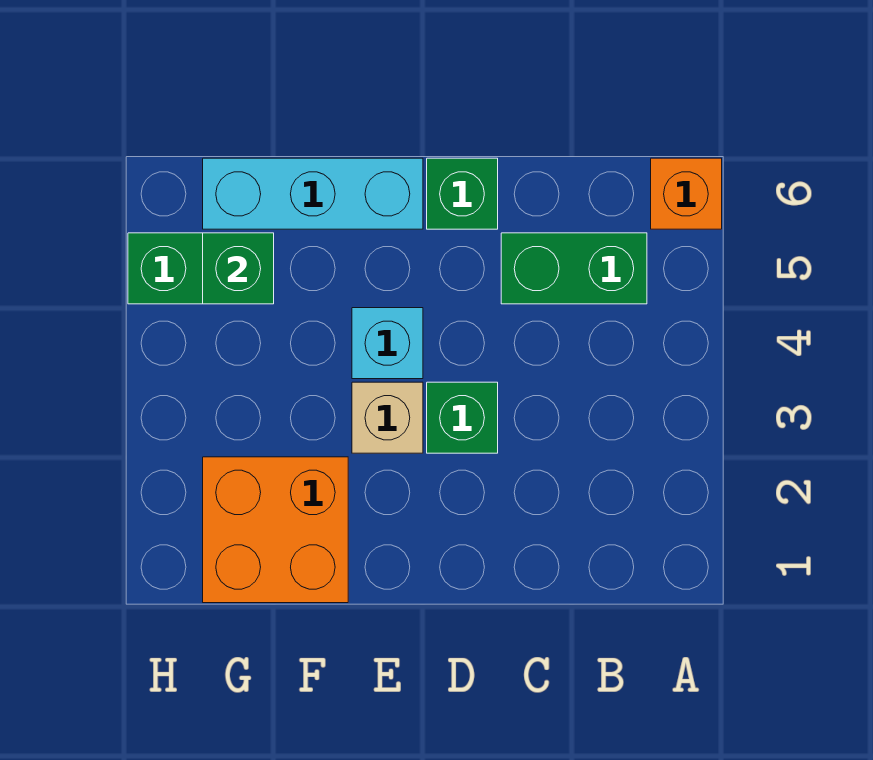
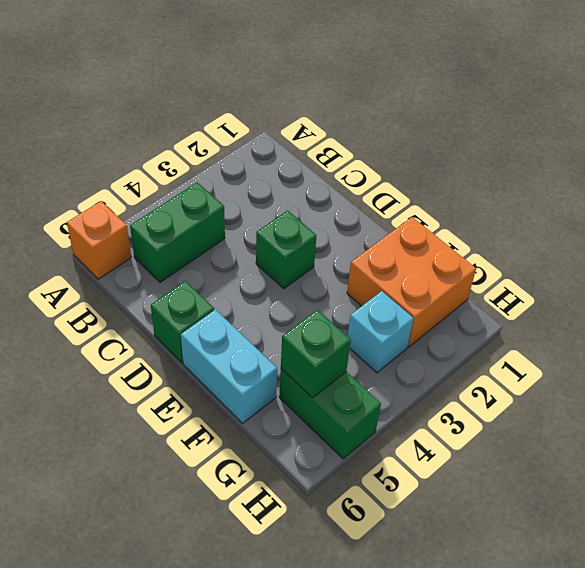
green 1x2 brick [501,233,647,304] -> green 1x2 brick turned to [130,182,225,282]
tan 1x1 brick [352,382,423,453] -> none
cyan 1x1 brick [352,308,423,379] -> cyan 1x1 brick moved to [348,291,414,373]
cyan 1x3 brick [203,158,423,229] -> cyan 1x2 brick [181,310,277,423]

